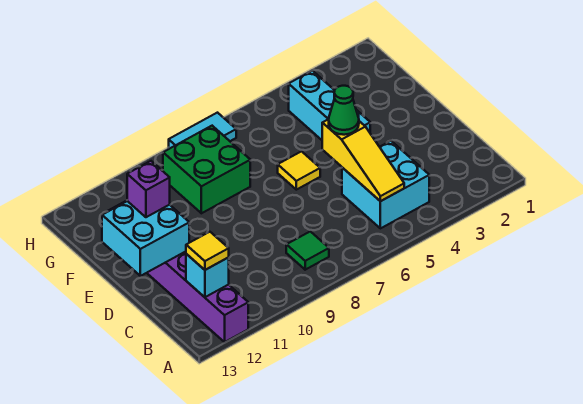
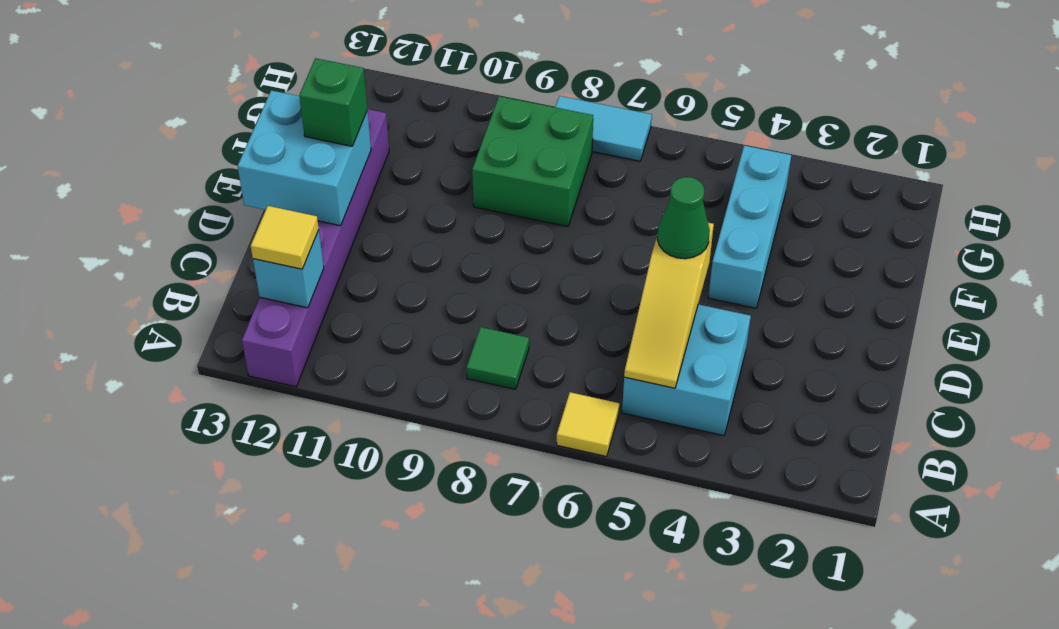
yellow 1x1 tile [278,151,320,190] -> yellow 1x1 tile moved to [557,392,619,457]
purple 1x1 brick [127,161,170,217] -> green 1x1 brick [299,58,367,146]

